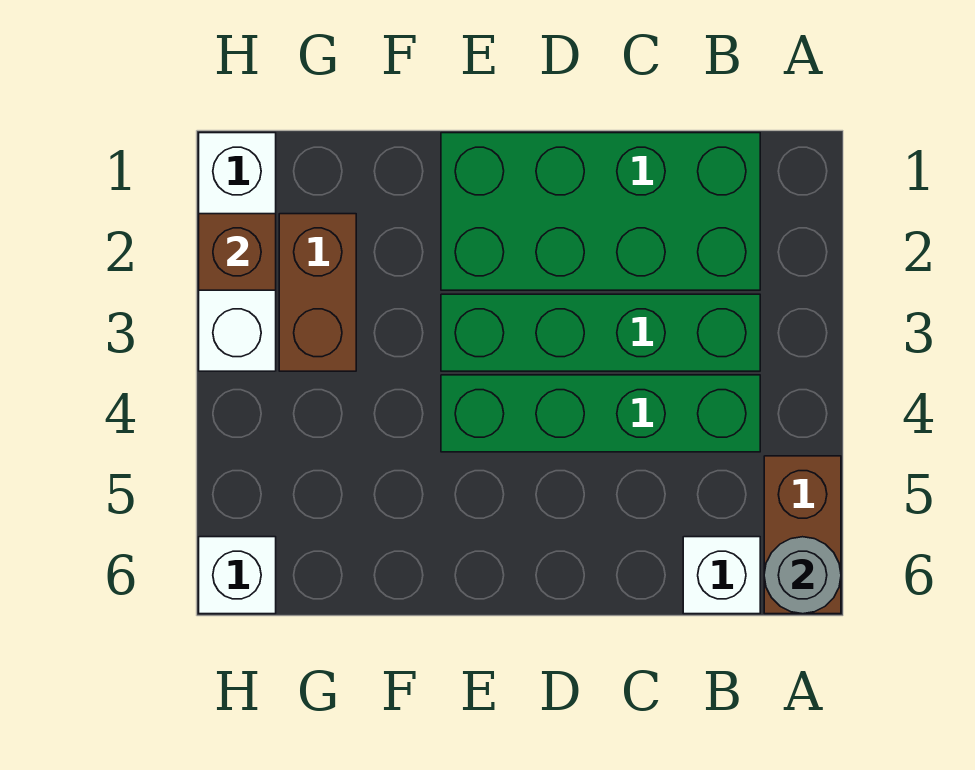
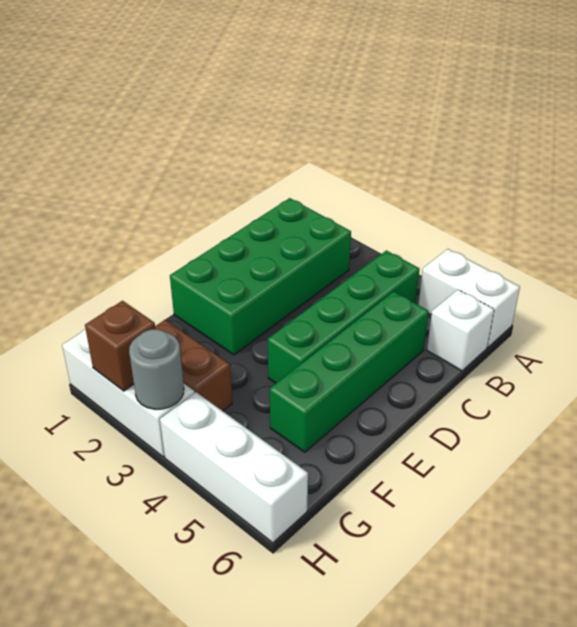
brown 1x2 brick [764,456,841,614] -> white 1x2 brick [418,249,520,347]
grey 1x1 round brick [764,537,841,614] -> grey 1x1 round brick moved to [129,329,184,409]
green 1x4 brick [441,294,760,371] -> green 1x4 brick moved to [270,291,429,452]
white 1x1 brick [199,537,276,614] -> white 1x3 brick [160,392,308,543]

